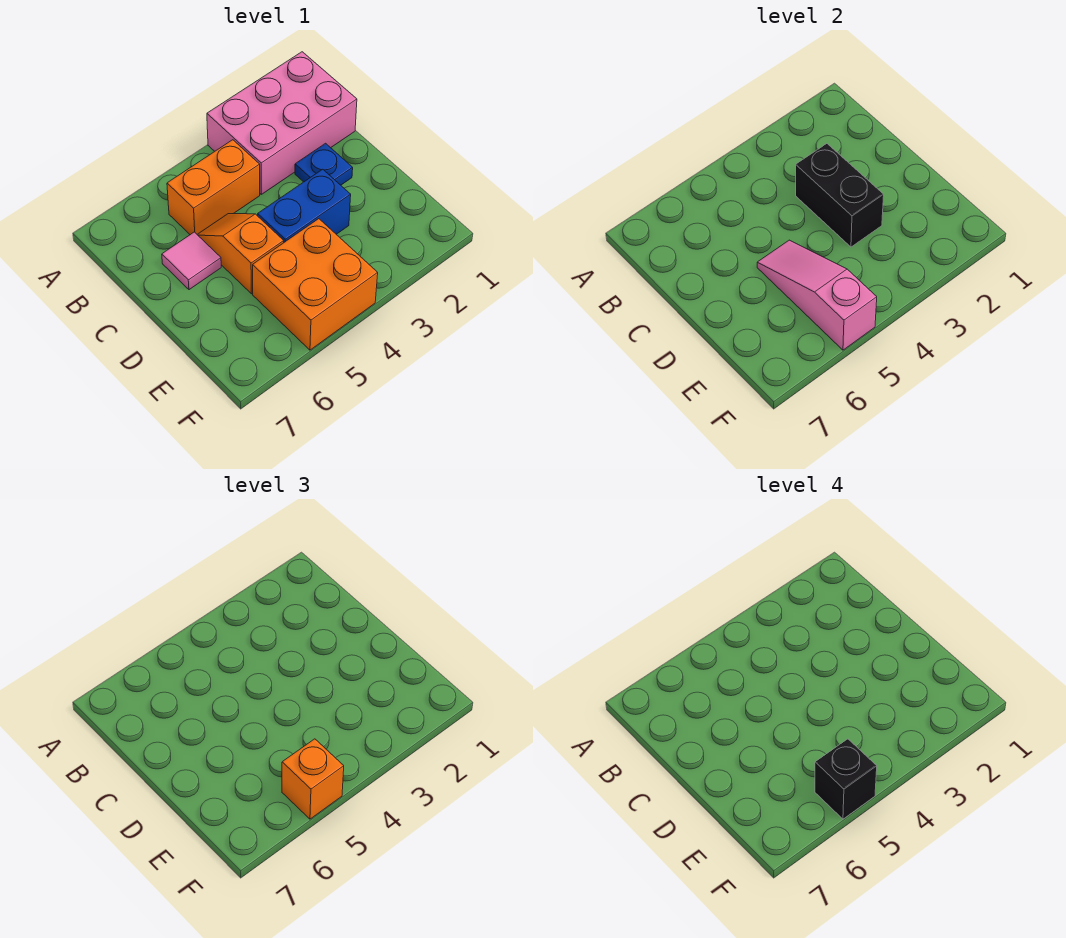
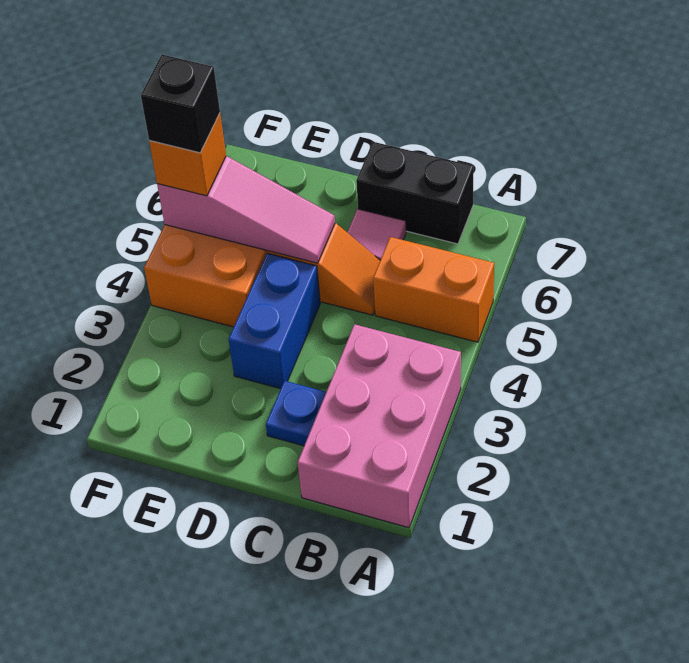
orange 1x2 brick [167,140,260,235] -> orange 1x2 brick turned to [373,237,494,342]
black 1x2 brick [796,144,884,247] -> black 1x2 brick moved to [356,142,474,244]

